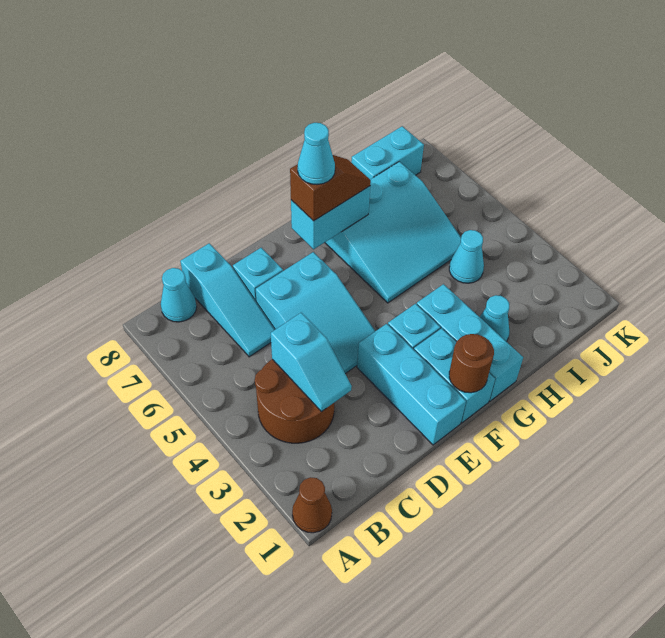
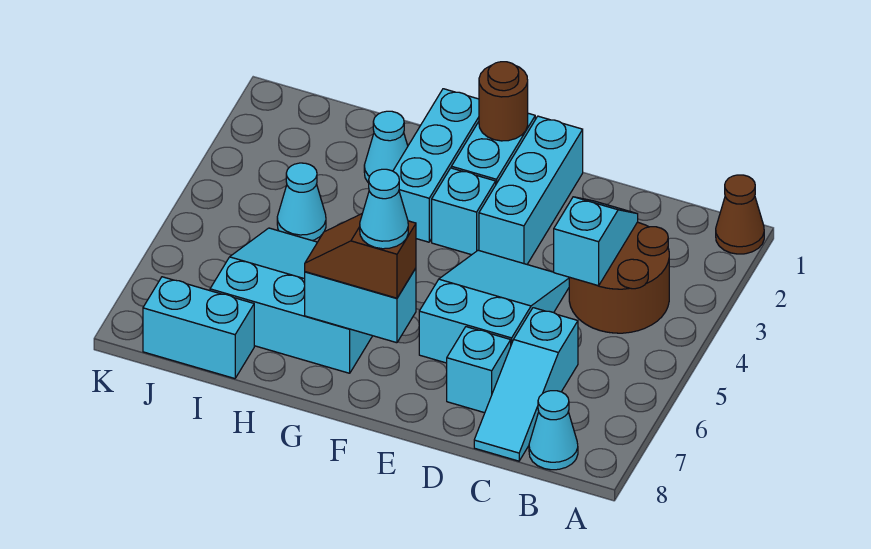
cyan 1x3 slope [180,243,275,357] -> cyan 1x3 slope turned to [474,308,578,461]

